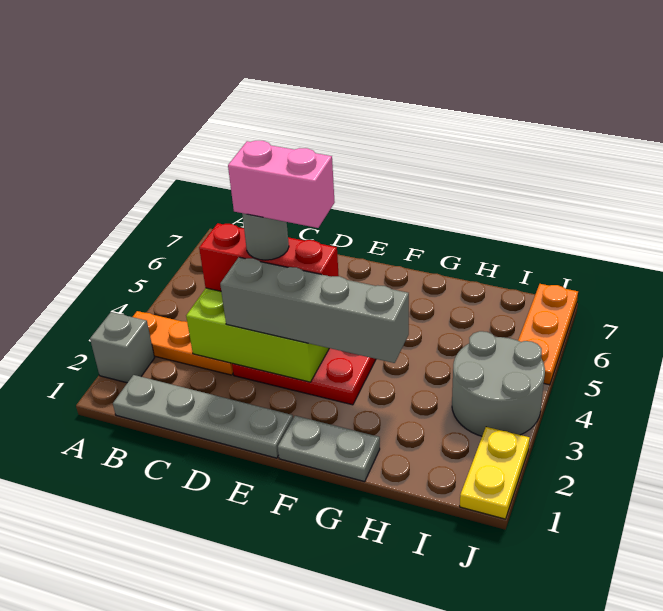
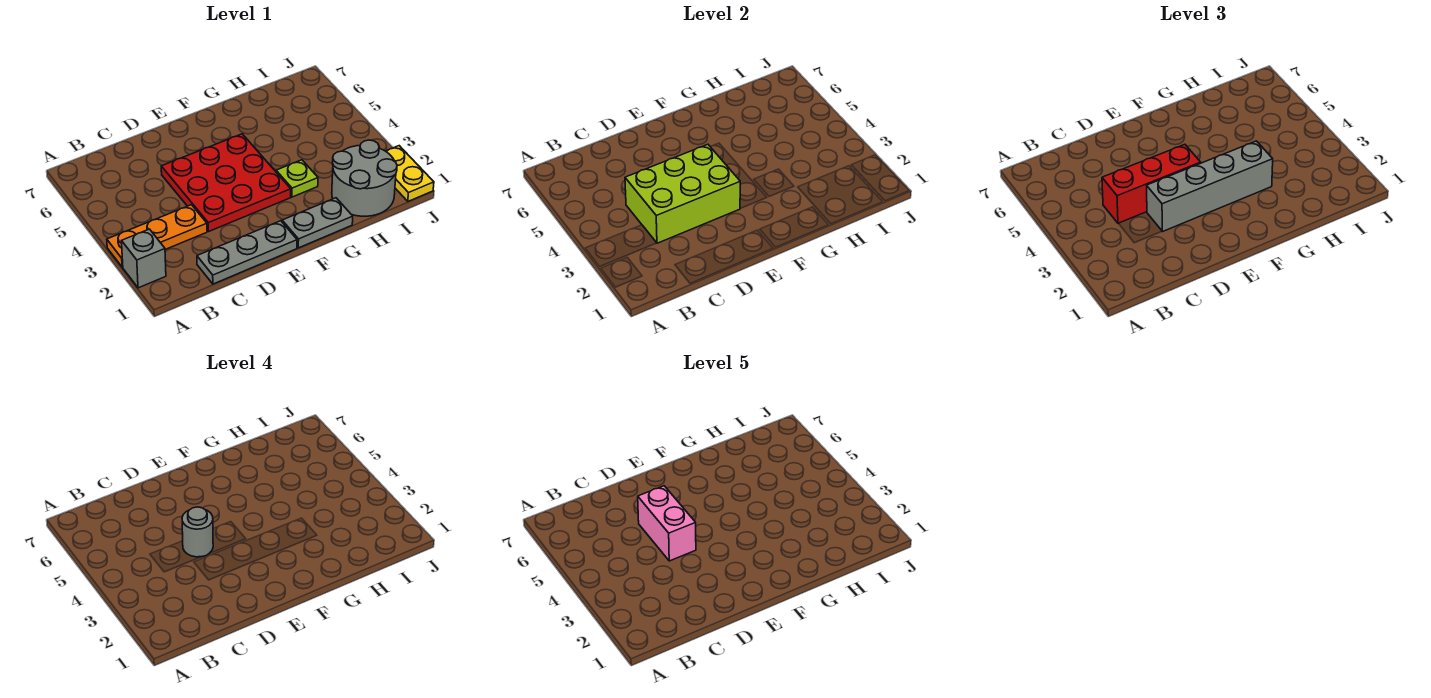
grey 1x4 plate [113,375,293,458] -> grey 1x3 plate [197,221,297,284]
pink 1x2 brick [228,141,335,228] -> pink 1x2 brick turned to [638,486,696,561]
none -> lime 1x1 plate [276,160,318,197]
grey 2x2 round brick [452,331,545,436] -> grey 2x2 round brick moved to [332,140,397,216]
orange 1x3 plate [518,284,578,385] -> none

